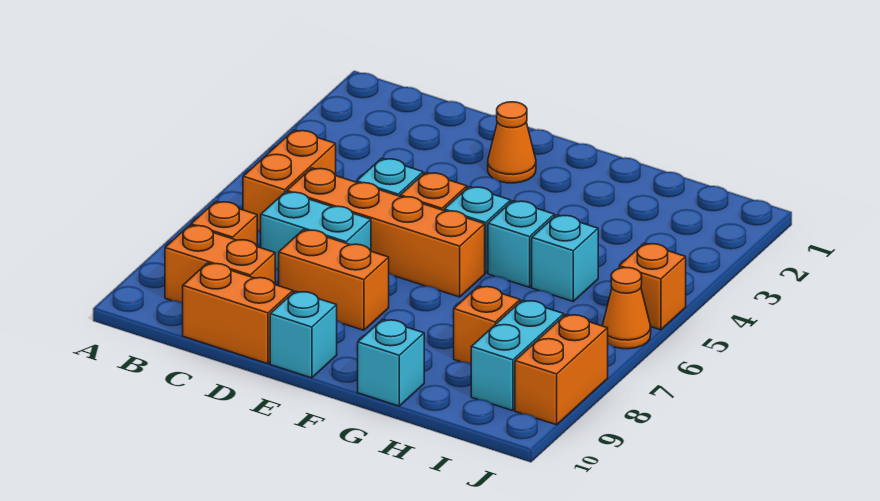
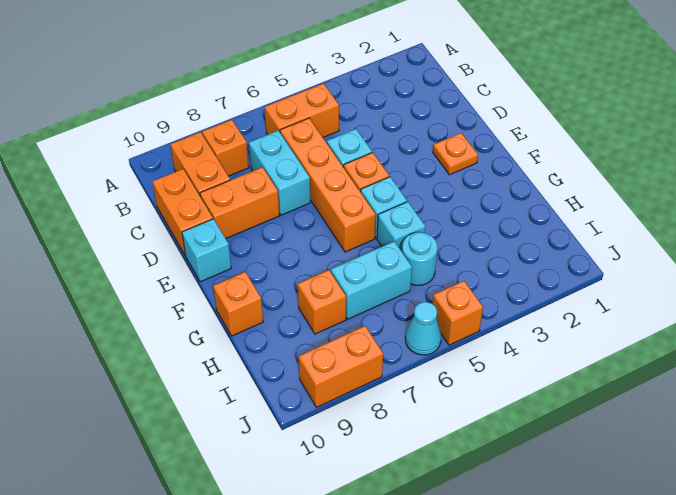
orange 1x2 brick [279,230,389,330] -> orange 1x2 brick turned to [200,167,279,238]
orange 1x1 cone [488,102,536,183] -> orange 1x1 plate [433,133,478,175]
cyan 1x1 brick [358,319,424,406] -> orange 1x1 brick [213,272,263,336]
cyan 1x1 brick [532,215,598,301] -> cyan 1x1 round brick [402,232,437,285]
cyan 1x2 brick [471,300,564,411] -> cyan 1x2 brick moved to [331,241,412,319]
orange 1x1 cone [603,268,651,349] -> cyan 1x1 cone [405,302,441,355]

